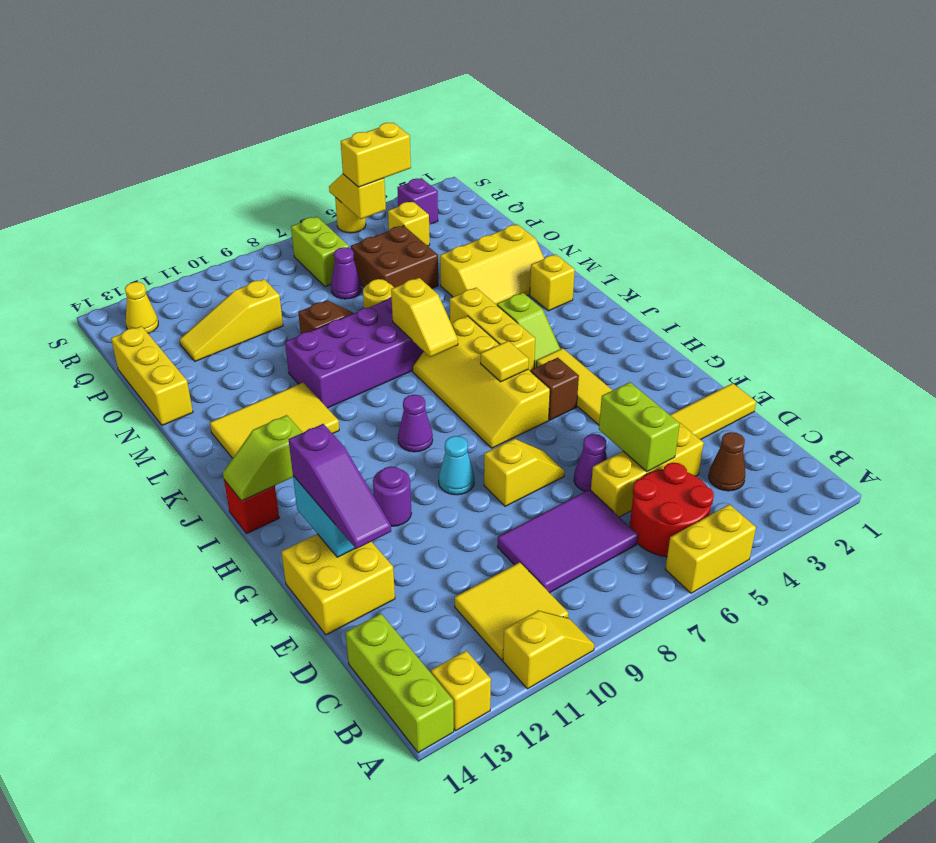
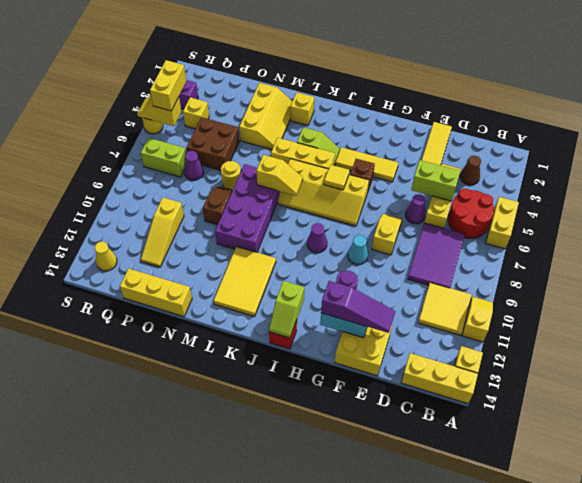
lime 1x3 brick [346,614,454,753] -> yellow 1x3 brick [401,353,478,404]

